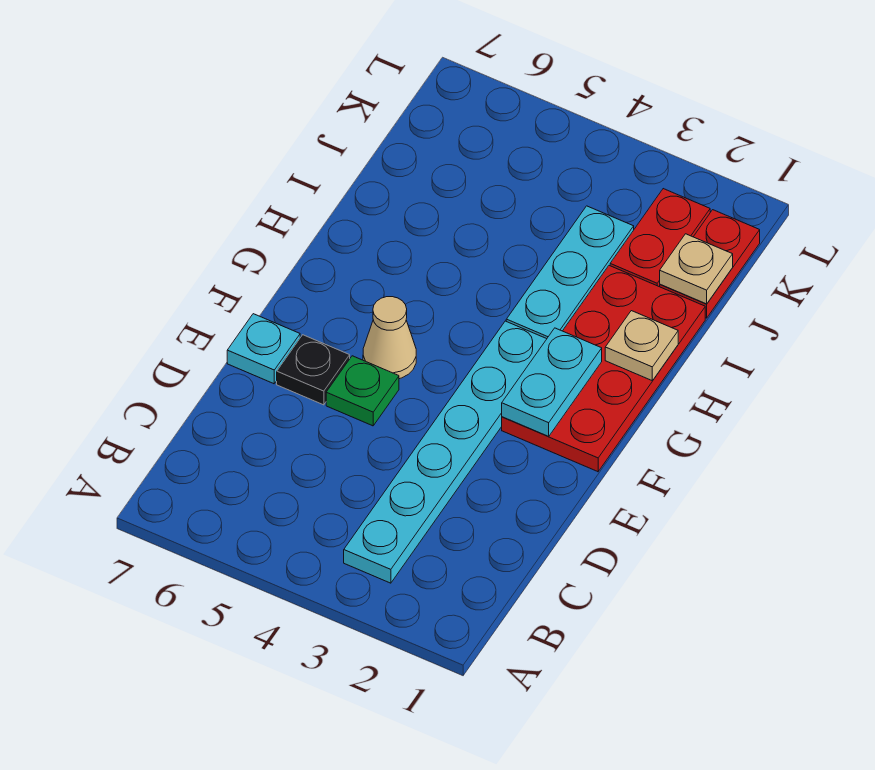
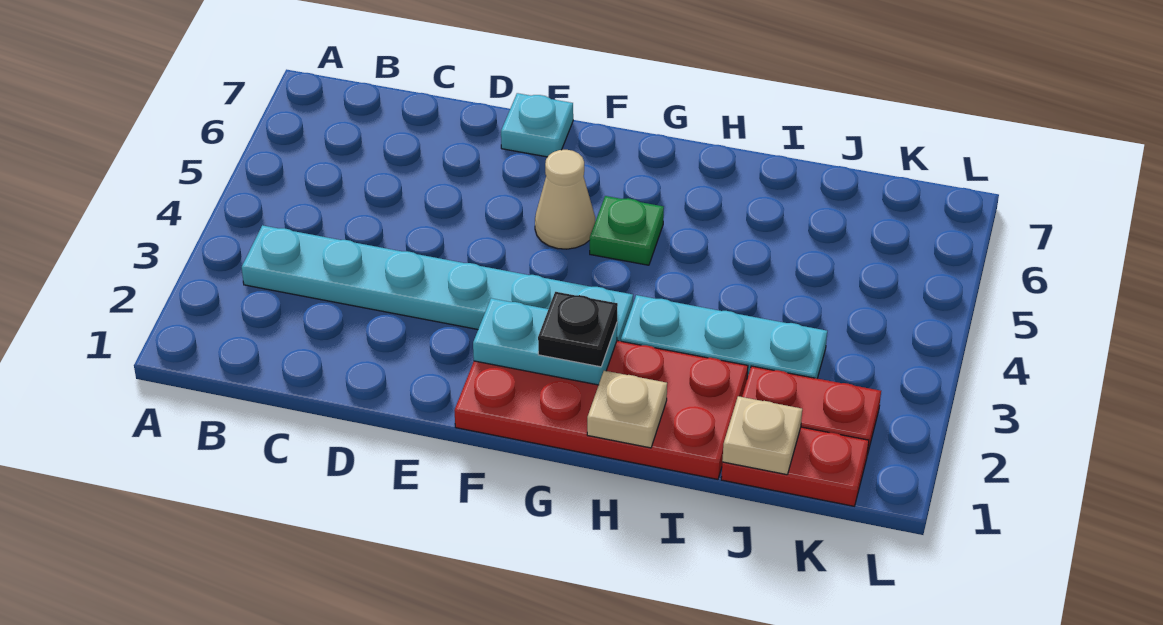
green 1x1 plate [326,356,399,426] -> green 1x1 plate moved to [590,196,664,265]
black 1x1 plate [277,335,350,405] -> black 1x1 plate moved to [538,292,618,367]

